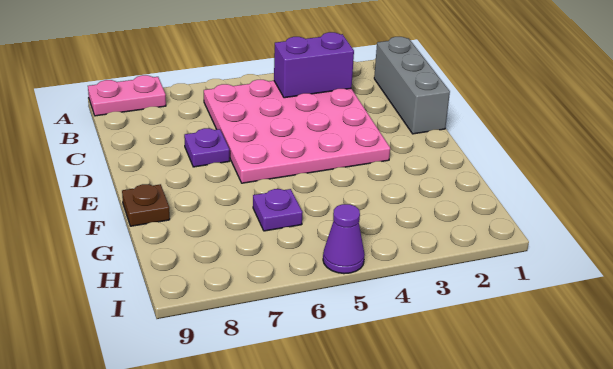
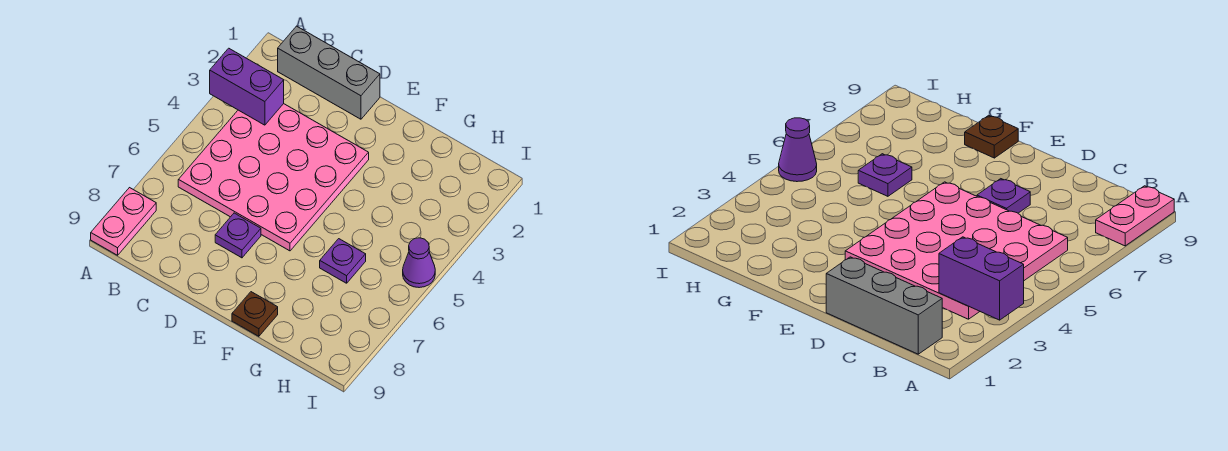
purple 1x2 brick [274,32,354,98] -> purple 1x2 brick turned to [210,48,284,125]

